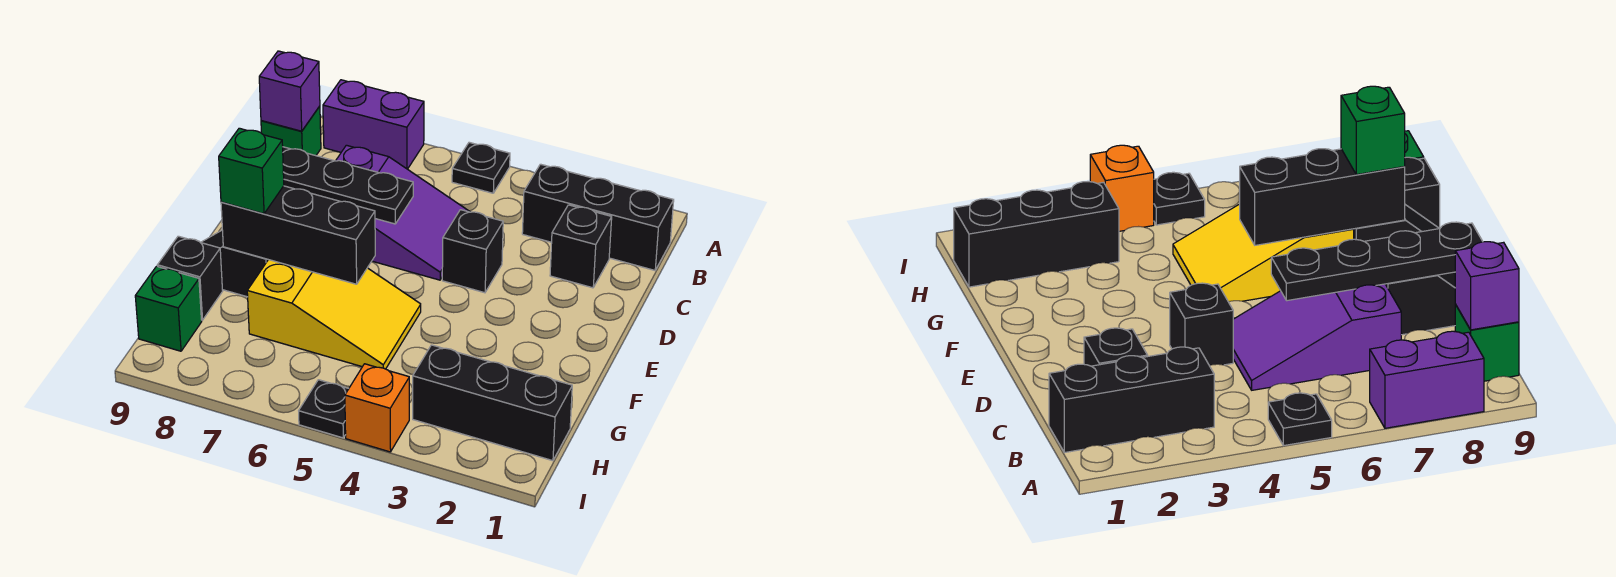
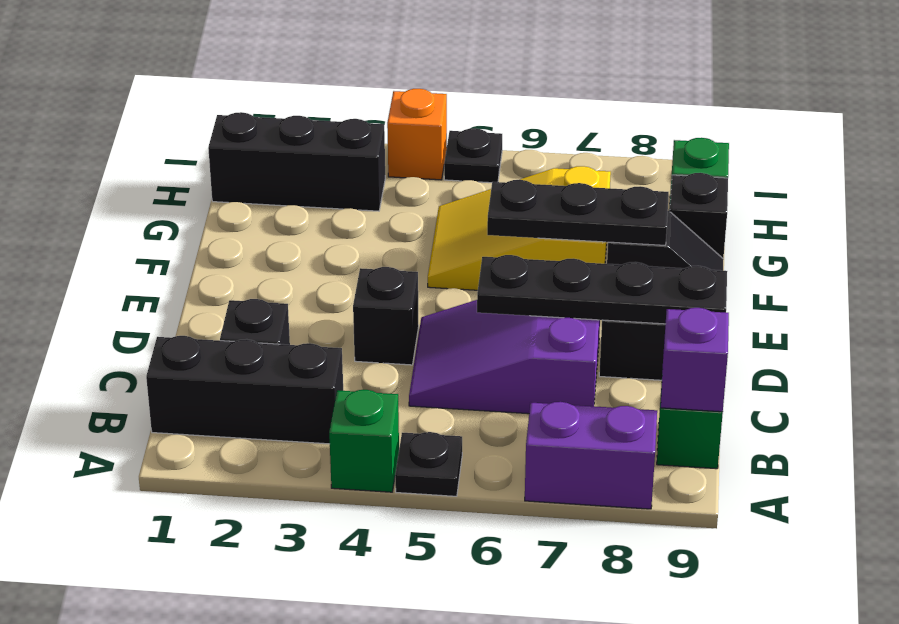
black 1x3 brick [221,186,375,284] -> black 1x3 plate [487,180,669,245]
green 1x1 brick [219,128,284,214] -> green 1x1 brick moved to [329,390,399,492]

